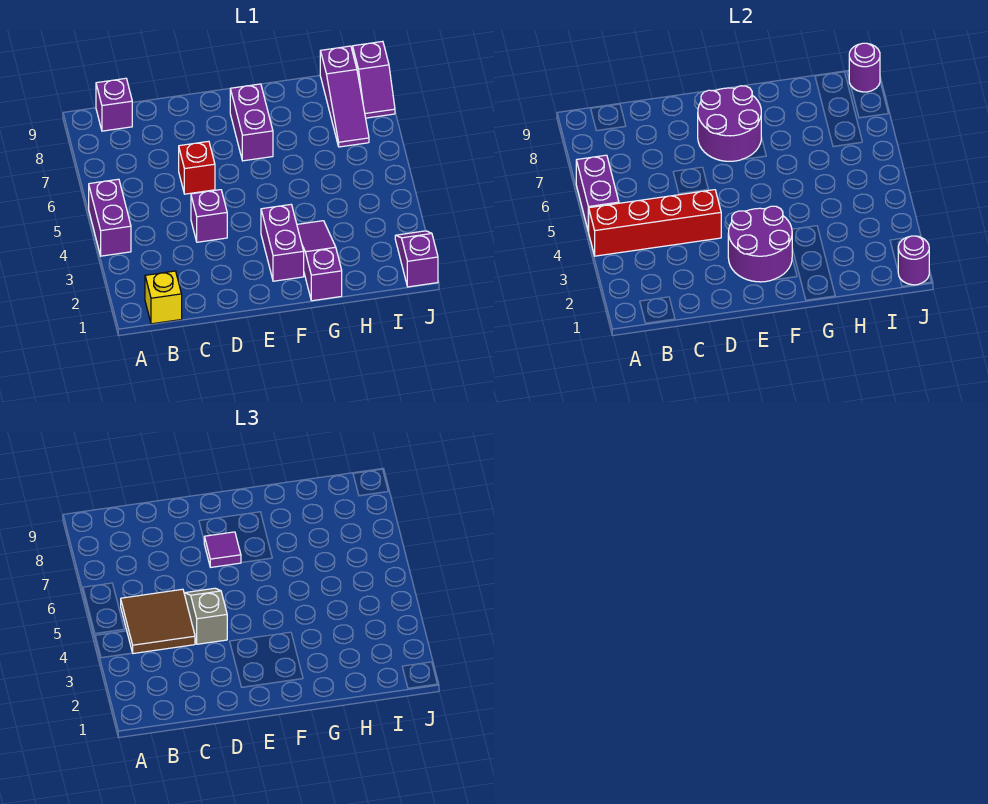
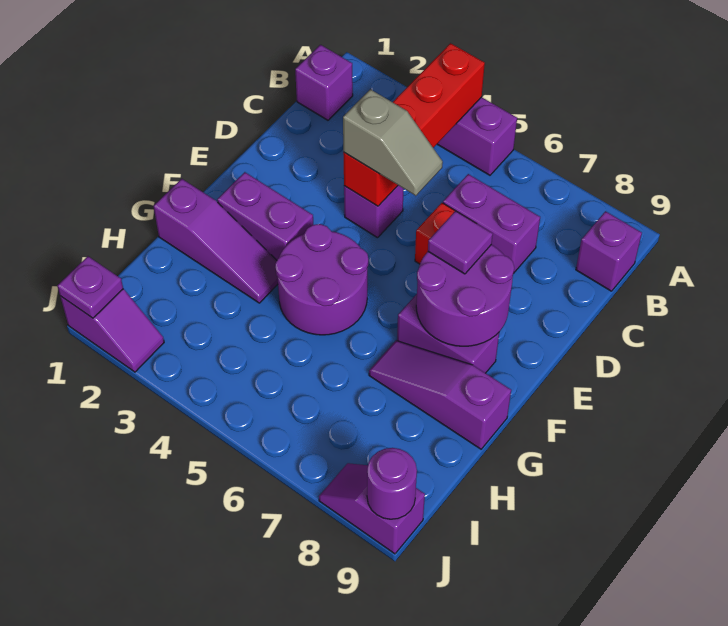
purple 1x2 brick [576,155,619,232] -> purple 1x2 brick moved to [443,174,540,272]
yellow 1x1 brick [145,271,182,324] -> purple 1x1 brick [295,45,353,120]
brown 2x2 tile [121,589,195,654] -> none
purple 2x2 round brick [728,206,792,282] -> purple 2x2 round brick moved to [275,224,368,335]
purple 1x3 slope [320,46,369,147] -> purple 1x3 slope moved to [369,341,511,449]
purple 1x1 round brick [898,236,929,285] -> purple 1x1 plate [57,256,123,318]

